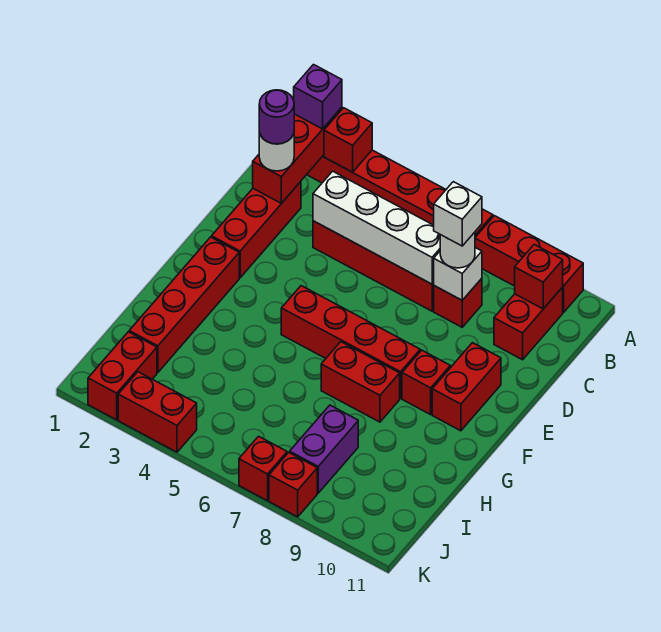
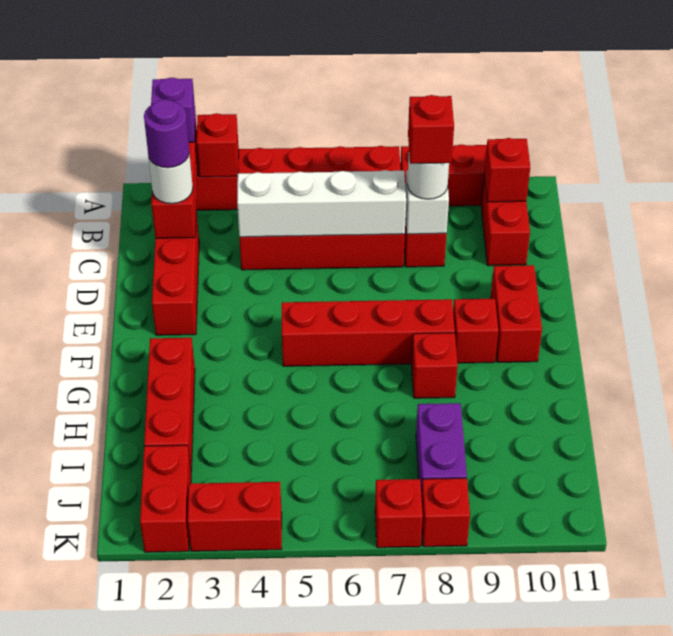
white 1x1 brick [434,182,482,246] -> red 1x1 brick [408,95,454,164]
red 1x4 brick [129,237,239,373] -> red 1x3 brick [144,338,195,472]
red 1x2 brick [321,342,400,422] -> red 1x1 brick [412,333,458,398]

